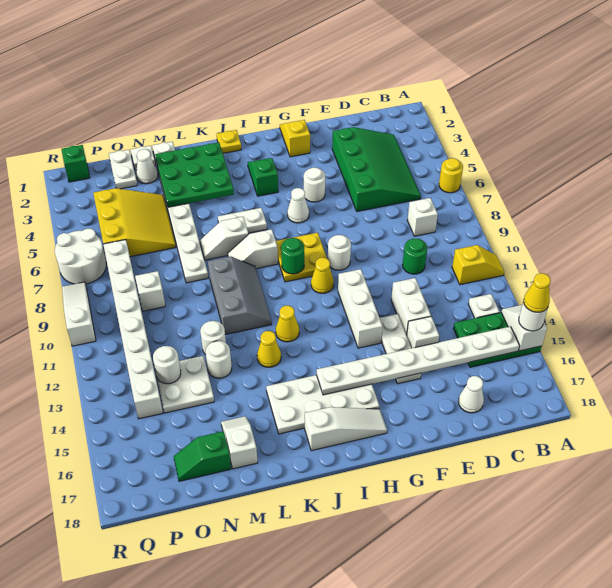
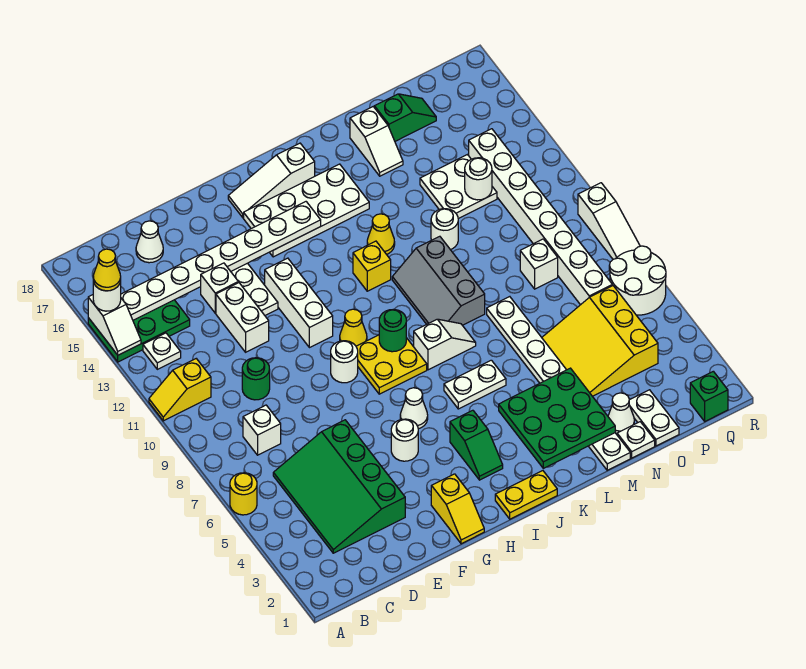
yellow 1x1 plate [217,130,242,153] -> yellow 1x2 plate [495,471,557,519]
yellow 1x1 cone [276,306,299,342] -> yellow 1x1 brick [353,241,391,291]
white 1x2 slope [200,217,248,260] -> none
white 1x1 round brick [206,341,232,378] -> none

